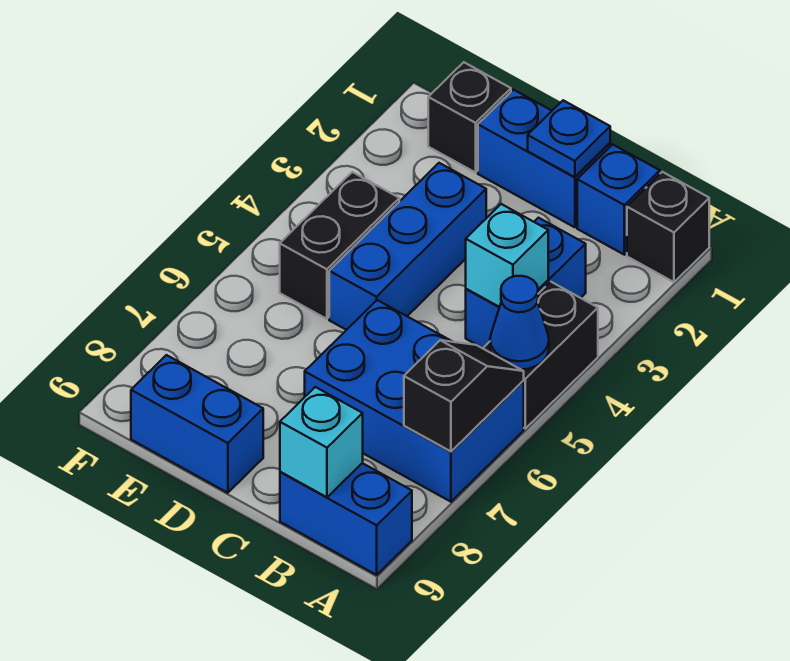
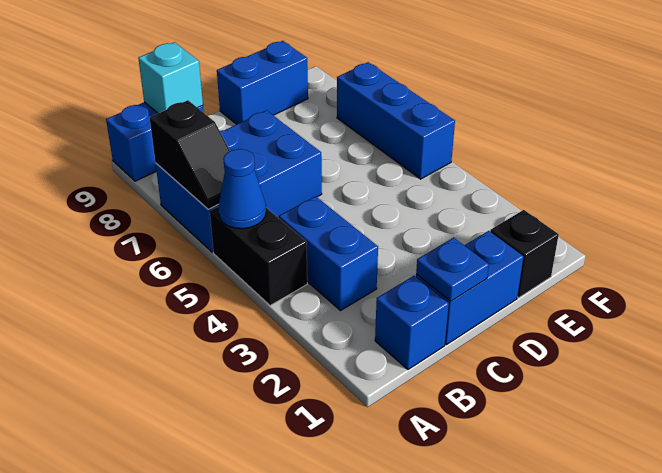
black 1x1 brick [627,172,709,282] -> none
cyan 1x1 brick [466,204,548,307] -> none
blue 1x3 brick [329,163,486,330] -> blue 1x3 brick moved to [337,62,455,179]
black 1x2 brick [280,172,399,319] -> none

